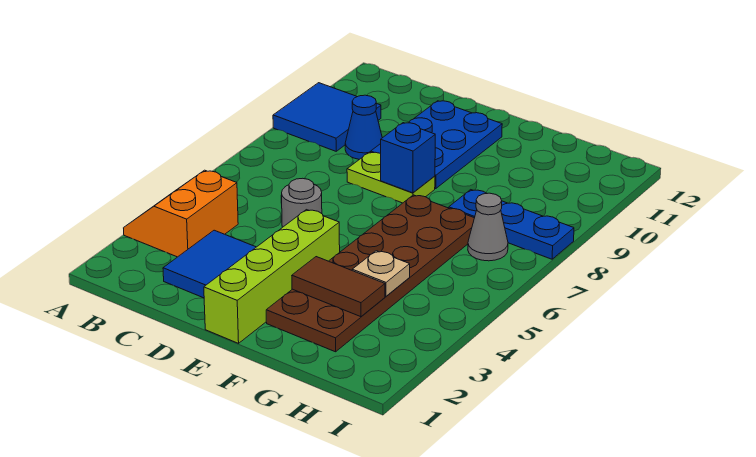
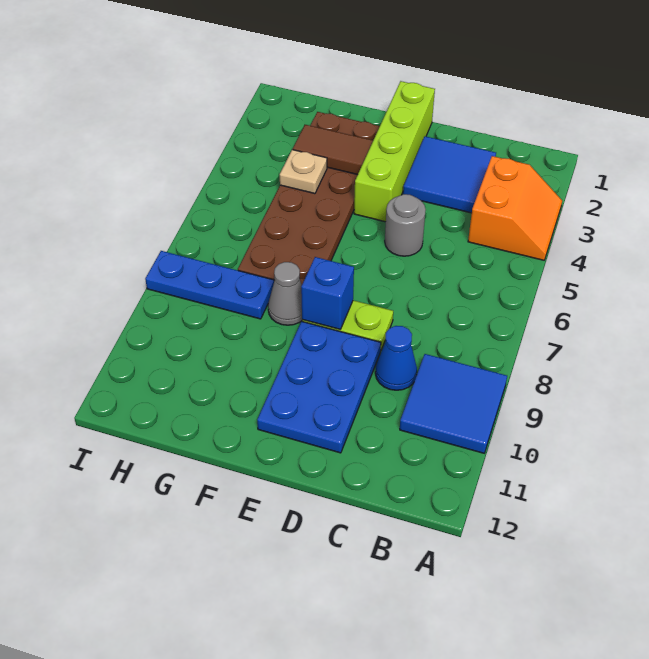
grey 1x1 cone [468,193,508,261] -> grey 1x1 cone moved to [268,262,302,325]

